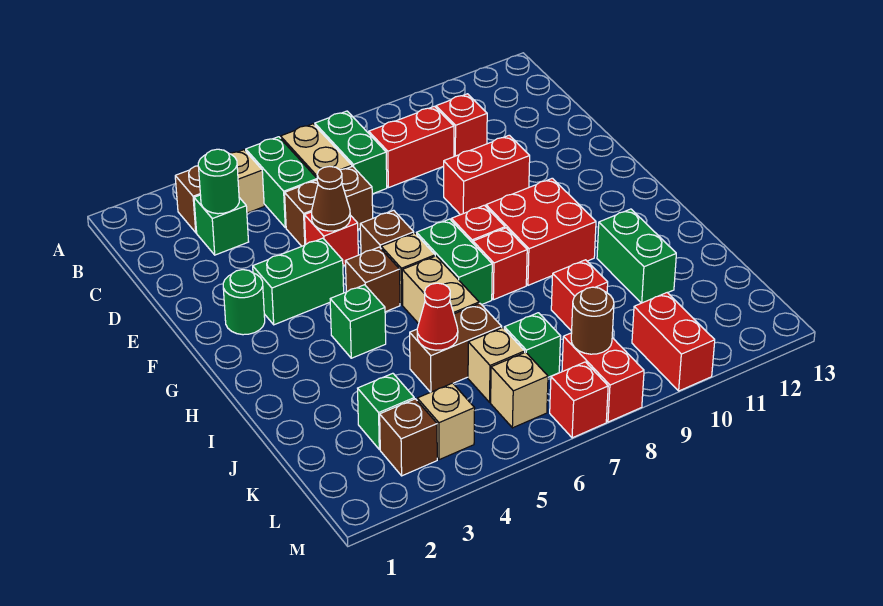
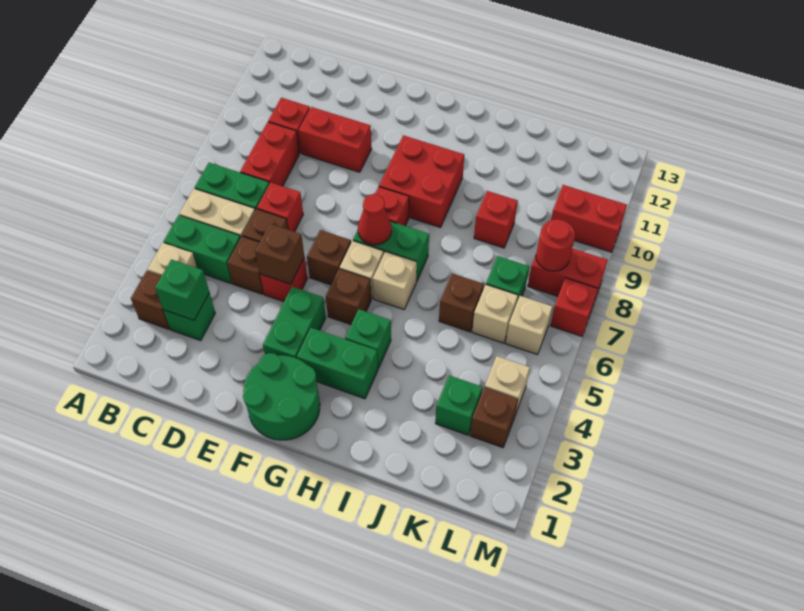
green 1x1 round brick [198,149,239,214] -> green 1x1 brick [155,259,209,320]
brown 1x1 cone [311,166,350,231] -> brown 1x1 brick [255,224,304,284]
red 1x2 brick [444,135,530,215] -> red 1x2 brick turned to [299,107,372,172]
green 1x1 round brick [223,270,265,335] -> green 2x2 round brick [243,353,320,440]
tan 1x2 brick [402,256,479,324] -> tan 1x1 brick [373,251,417,309]
red 1x1 brick [473,228,527,300] -> red 1x1 brick moved to [257,183,303,232]
green 1x2 brick [597,209,676,303] -> green 1x2 brick moved to [297,328,378,399]
brown 1x2 brick [410,303,502,392] -> brown 1x1 brick [439,273,484,332]
red 1x1 cone [417,283,458,350] -> red 1x1 cone moved to [358,194,392,245]
brown 1x1 round brick [571,287,614,354] -> red 1x1 round brick [536,219,575,271]

